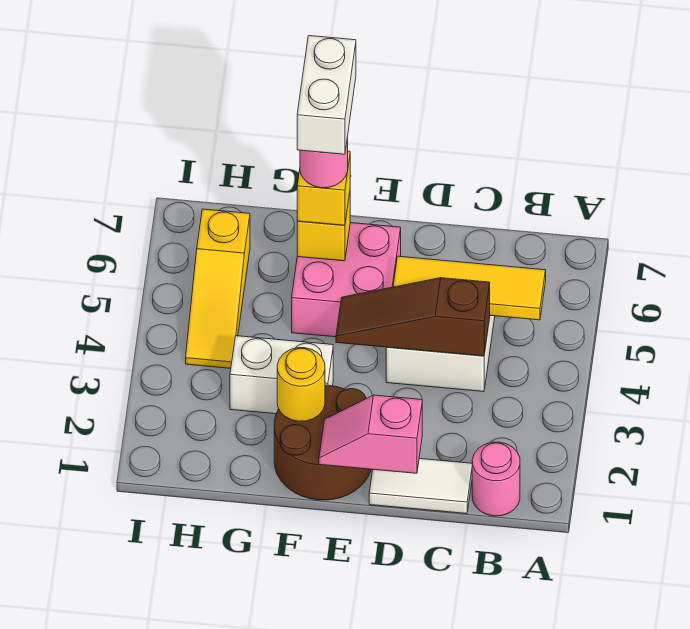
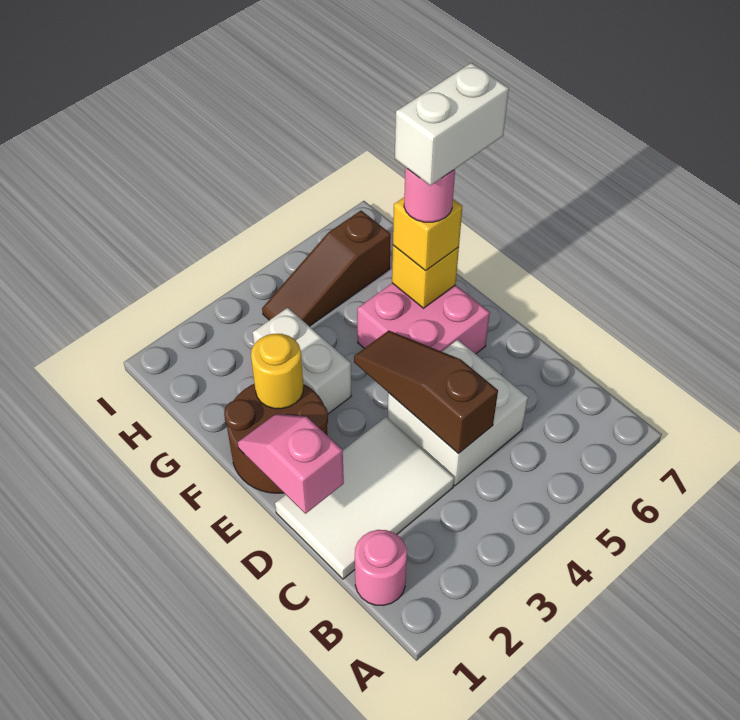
yellow 1x3 tile [393,256,546,320] -> none
white 1x2 tile [369,459,472,514] -> white 2x3 tile [275,417,454,579]
yellow 1x3 slope [186,209,250,368] -> brown 1x3 slope [262,211,391,326]

